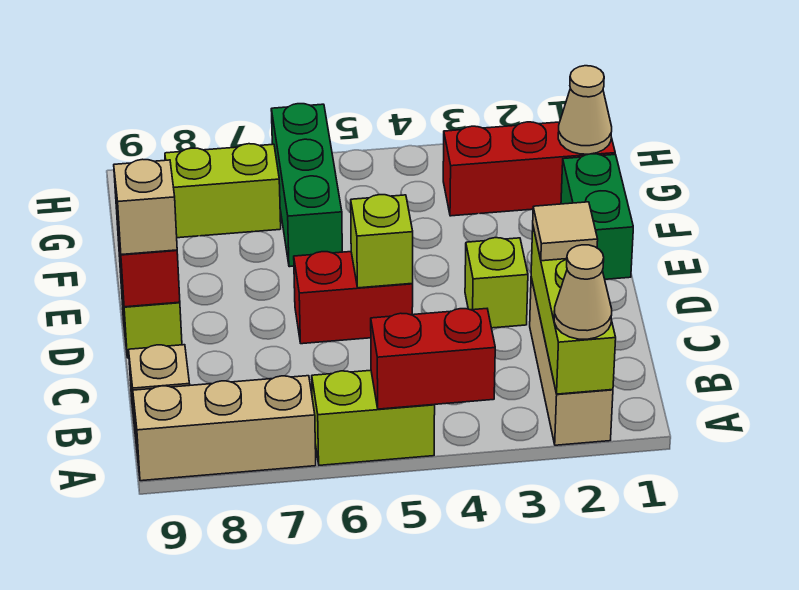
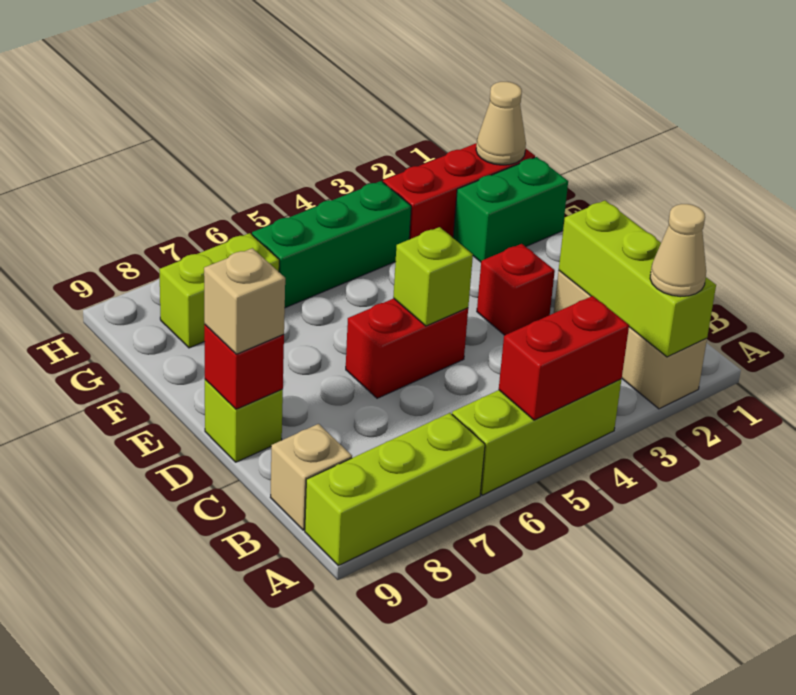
lime 1x2 brick [312,370,435,465] -> lime 1x3 brick [452,379,621,495]
tan 1x3 brick [133,376,316,481] -> lime 1x3 brick [305,413,485,566]
tan 1x1 tile [533,202,598,261] -> none
lime 1x1 brick [465,238,528,328] -> red 1x1 brick [477,244,555,335]
green 1x2 brick [561,154,633,279] -> green 1x2 brick turned to [453,157,568,262]
green 1x3 brick [271,104,342,267] -> green 1x3 brick turned to [252,181,411,308]

